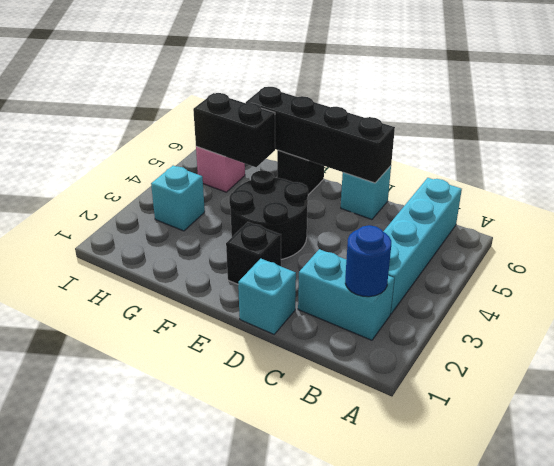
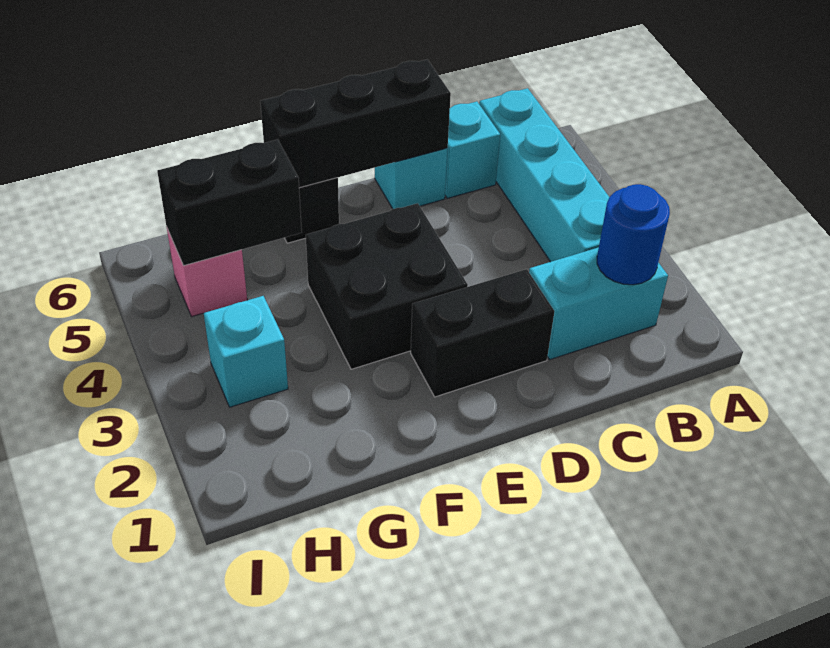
cyan 1x1 brick [238,259,296,334] -> cyan 1x1 brick moved to [445,101,500,198]
black 1x4 brick [246,87,395,183] -> black 1x3 brick [260,59,451,188]
black 1x1 brick [226,222,281,284] -> black 1x2 brick [411,269,555,397]
black 2x2 round brick [229,171,308,259] -> black 2x2 brick [306,203,468,369]

